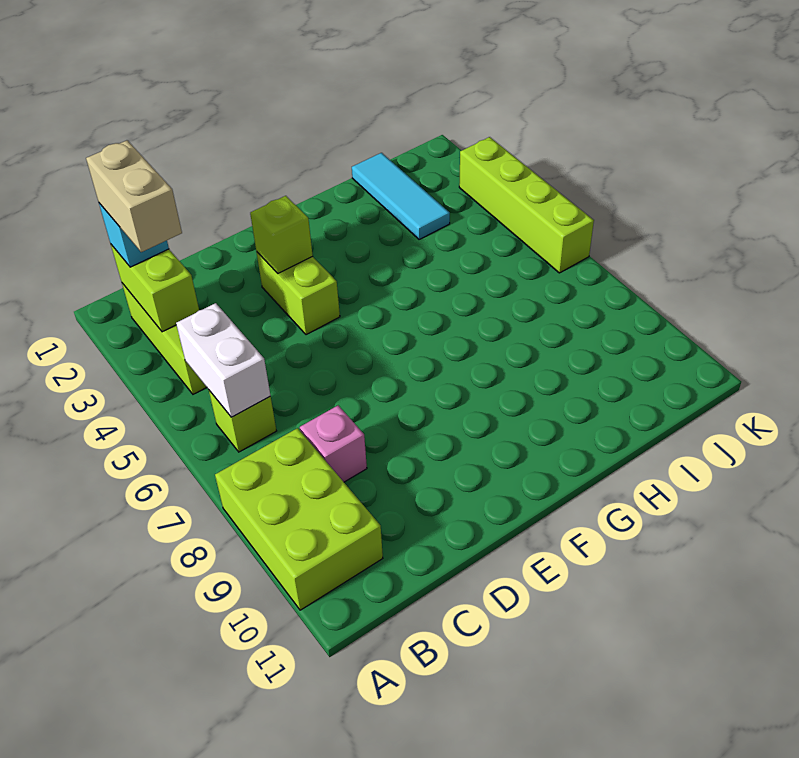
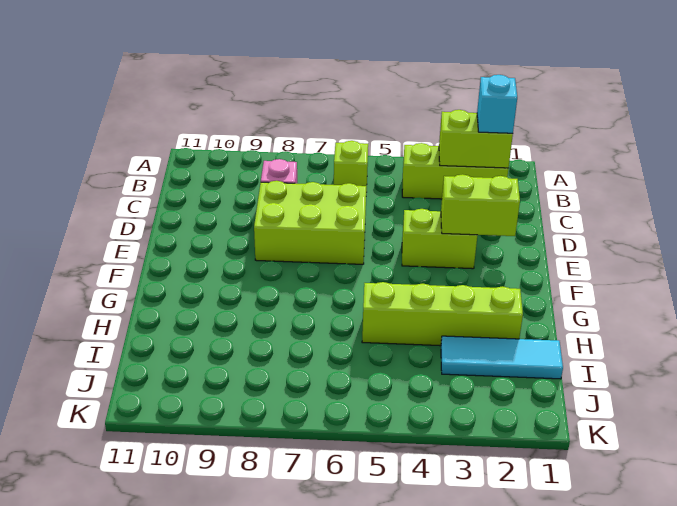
lime 2x3 brick [215,428,383,610] -> lime 2x3 brick moved to [254,181,366,264]
tan 1x2 brick [86,140,182,252] -> none
white 1x2 brick [176,303,271,417] -> none
lime 1x1 brick [250,196,313,273] -> lime 1x2 brick [441,174,520,236]
lime 1x4 brick [459,137,594,273] -> lime 1x4 brick moved to [362,282,523,346]

